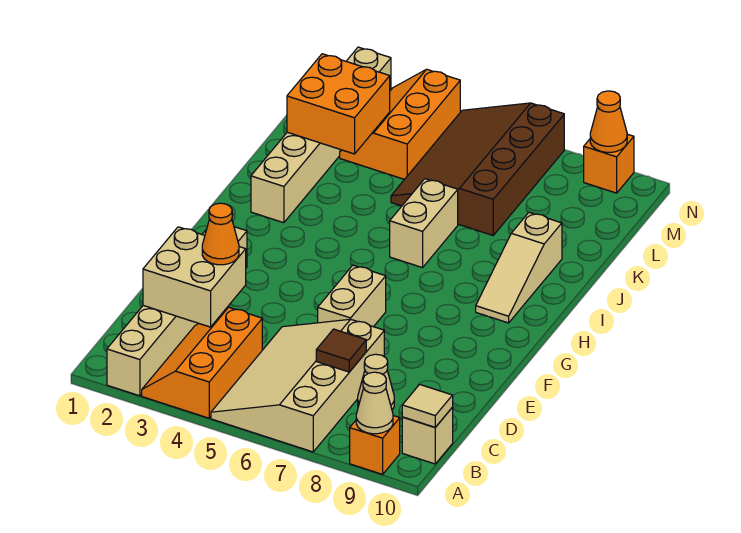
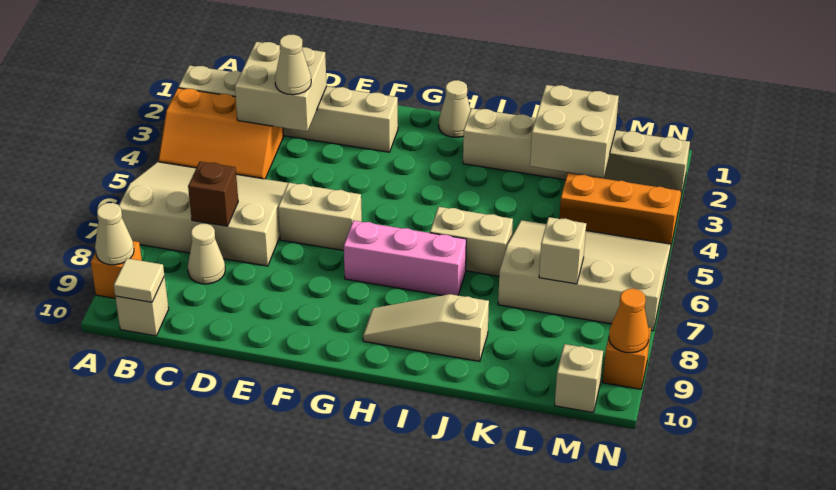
orange 2x3 slope [142,307,262,418] -> orange 2x3 slope turned to [158,88,283,179]
brown 1x1 tile [316,329,366,372] -> brown 1x1 brick [188,162,238,226]
orange 1x1 cone [202,203,239,265] -> tan 1x1 cone [275,35,311,95]
none -> pink 1x3 brick [344,221,466,295]
none -> tan 1x1 cone [439,80,471,138]
orange 2x2 brick [287,54,390,154] -> tan 2x2 brick [530,85,619,178]
brown 3x4 slope [391,103,564,235] -> tan 3x4 slope [498,220,671,331]
none -> tan 1x1 brick [539,217,586,284]
none -> tan 1x1 brick [555,344,603,413]

